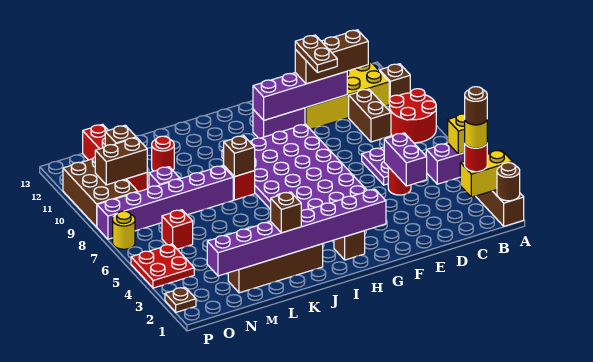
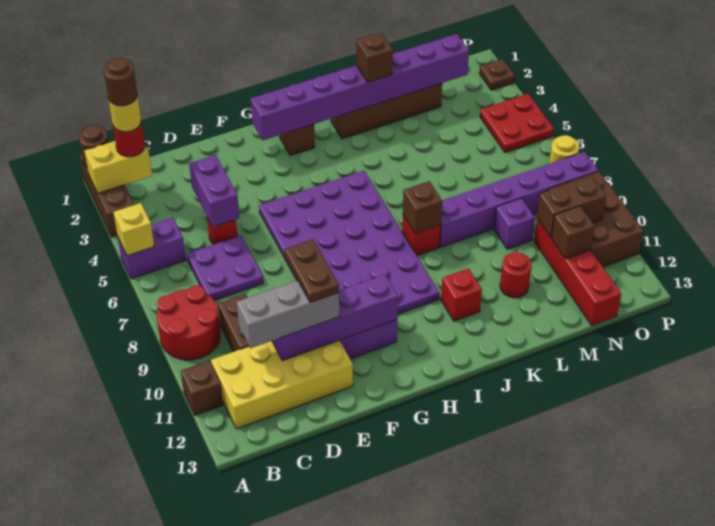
brown 1x3 brick [295,30,368,84] -> grey 1x3 brick [237,281,339,348]
red 1x1 brick [162,210,193,249] -> red 1x1 brick moved to [441,268,482,321]

